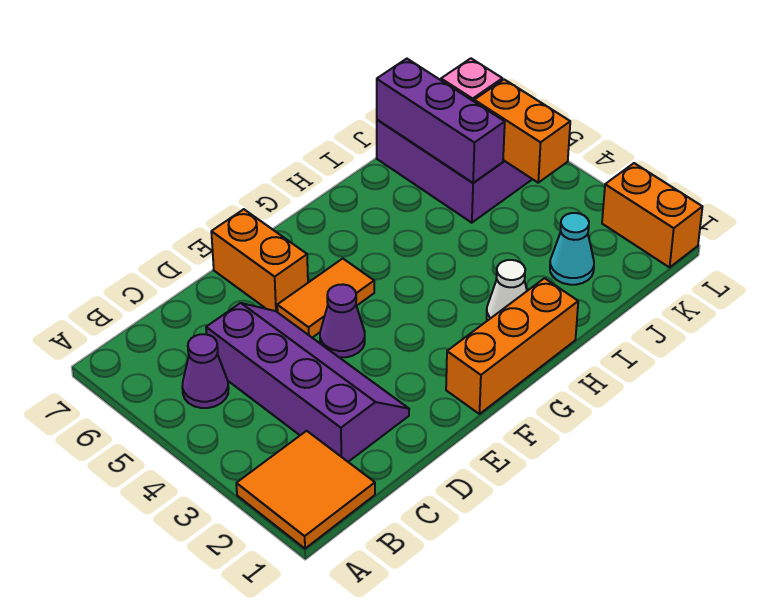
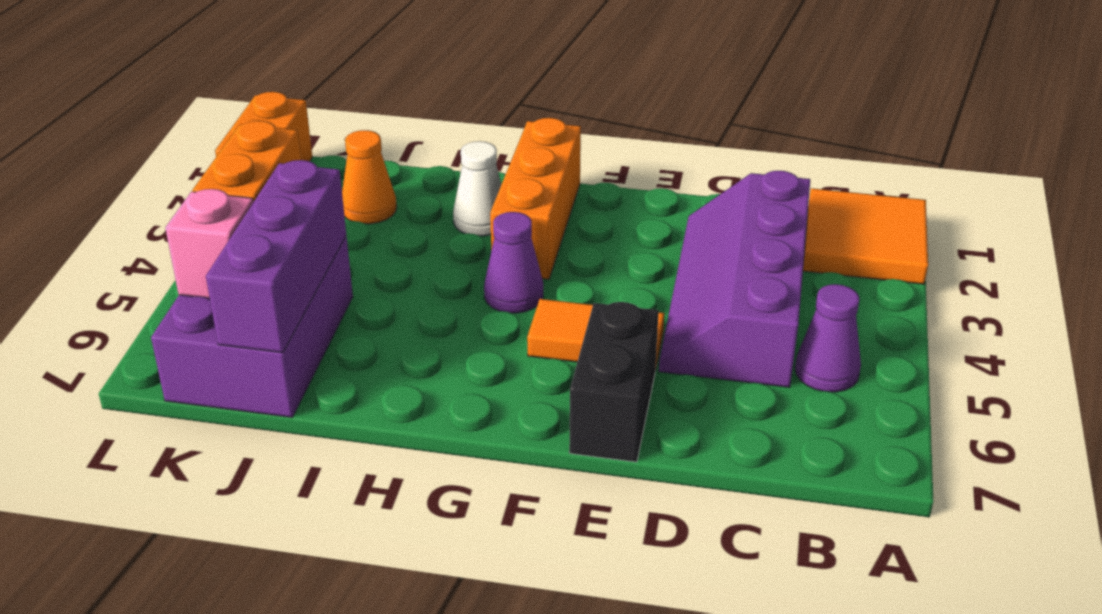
purple 1x1 cone [320,284,365,357] -> purple 1x1 cone moved to [484,212,543,313]
orange 1x2 brick [211,209,308,312] -> black 1x2 brick [569,302,659,462]
orange 1x3 brick [446,278,578,414] -> orange 1x3 brick turned to [490,118,581,279]
cyan 1x1 cone [550,213,594,285] -> orange 1x1 cone [342,130,397,224]

